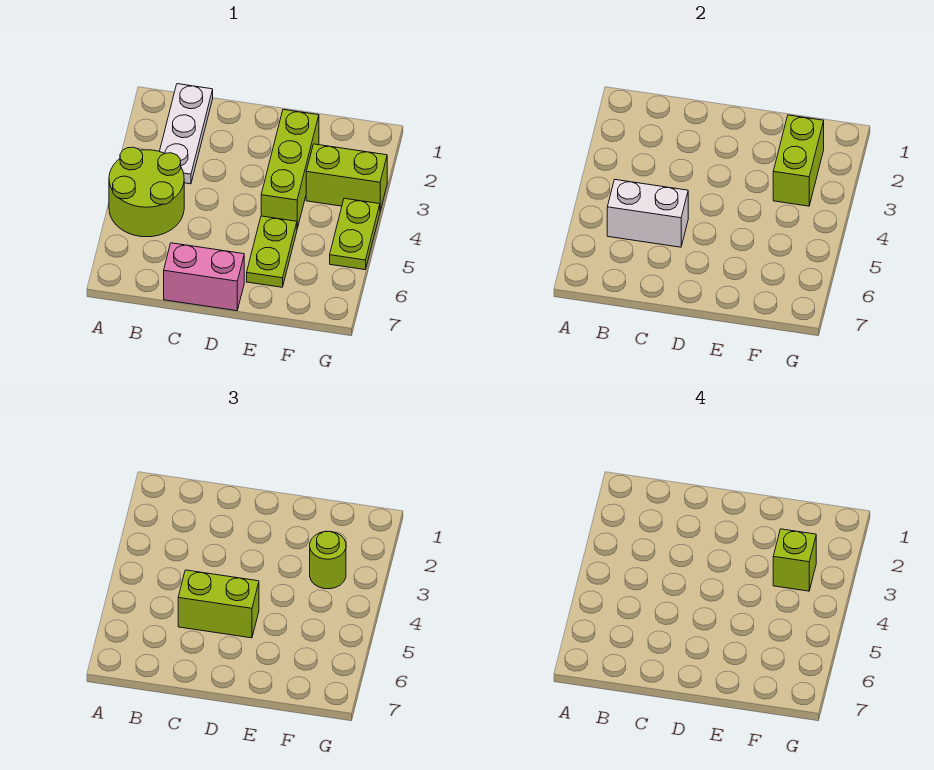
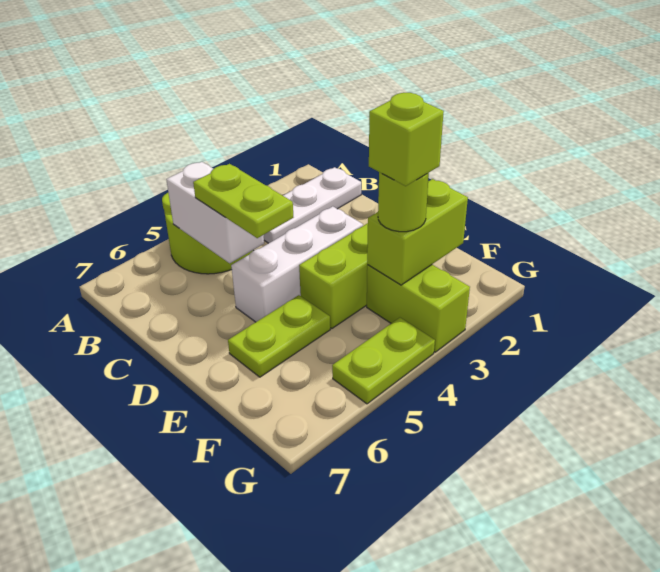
lime 1x2 brick [178,570,259,638] -> lime 1x2 plate [193,164,293,238]
pink 1x2 brick [164,243,244,311] -> none
none -> white 1x3 brick [231,206,363,322]

